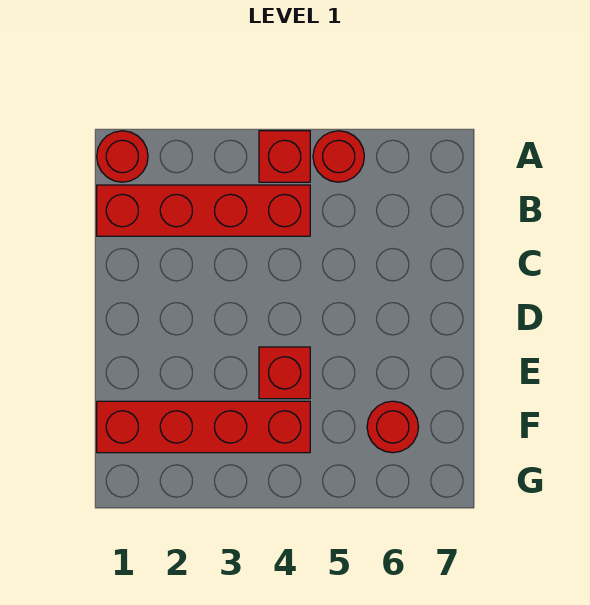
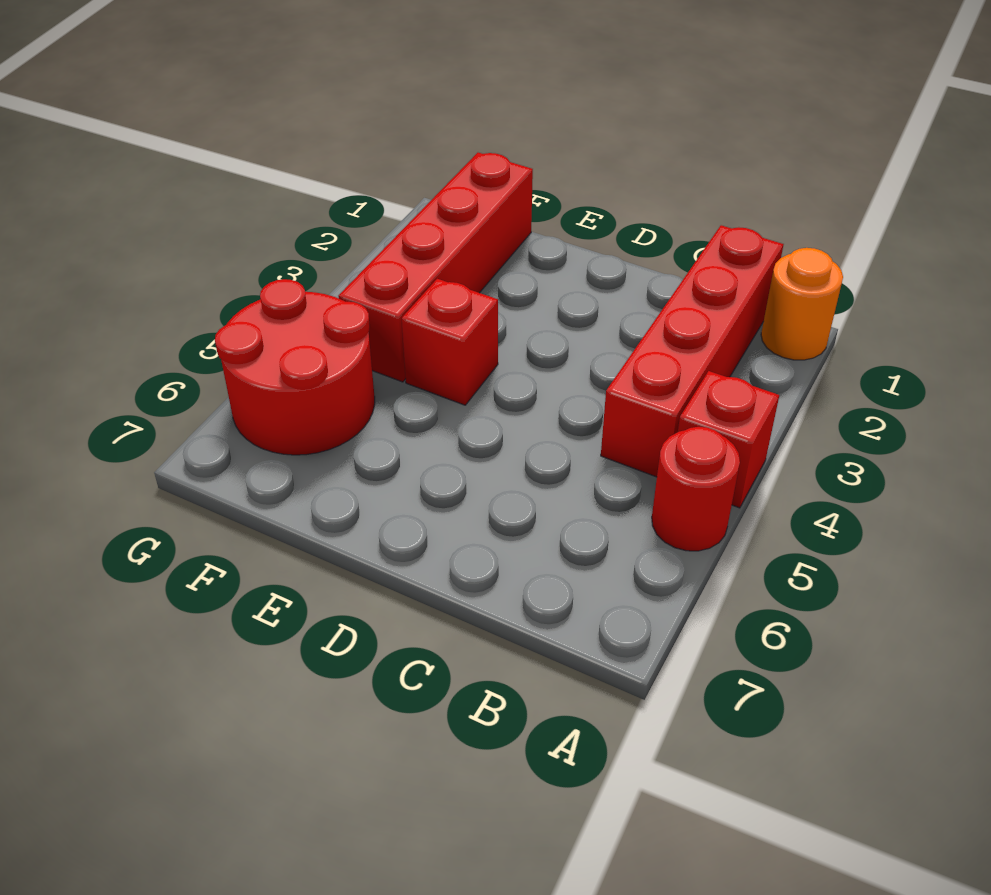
red 1x1 round brick [97,131,148,182] -> orange 1x1 round brick [761,248,843,360]
red 1x1 round brick [367,401,418,453] -> red 2x2 round brick [215,279,375,455]

